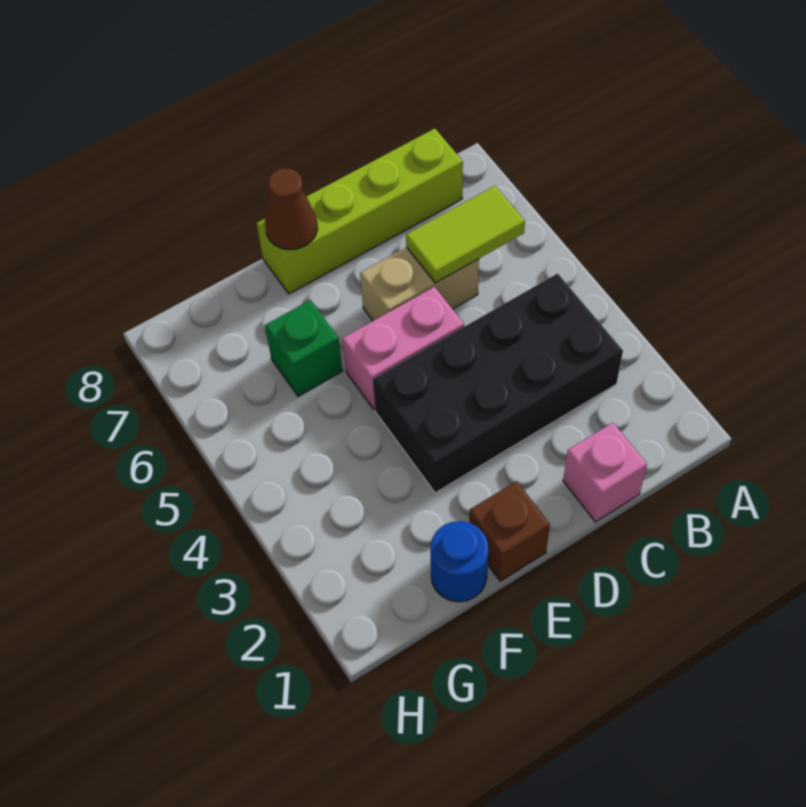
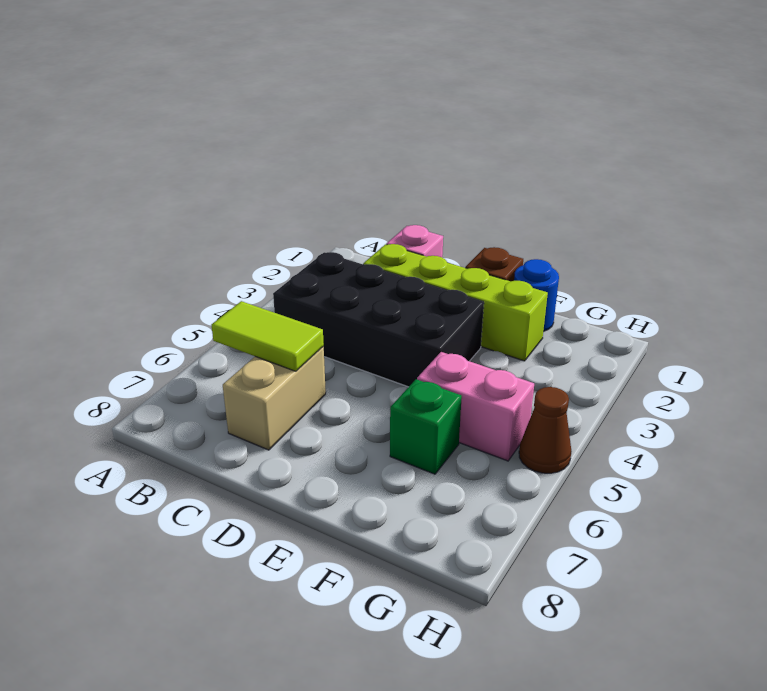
lime 1x4 brick [257,129,463,294] -> lime 1x4 brick moved to [363,244,548,361]
tan 1x2 brick [360,247,479,321] -> tan 1x2 brick turned to [223,347,326,450]
pink 1x2 brick [342,287,464,410] -> pink 1x2 brick moved to [417,352,534,461]
brown 1x1 cone [265,168,318,250] -> brown 1x1 cone moved to [519,387,572,473]

